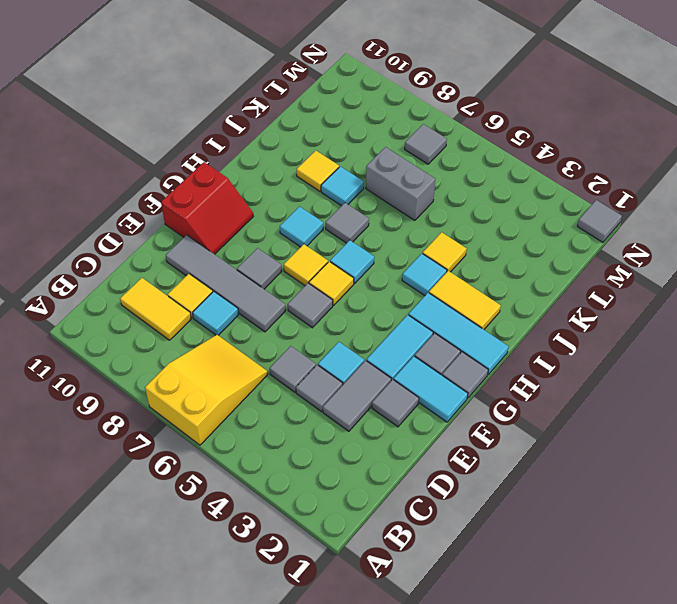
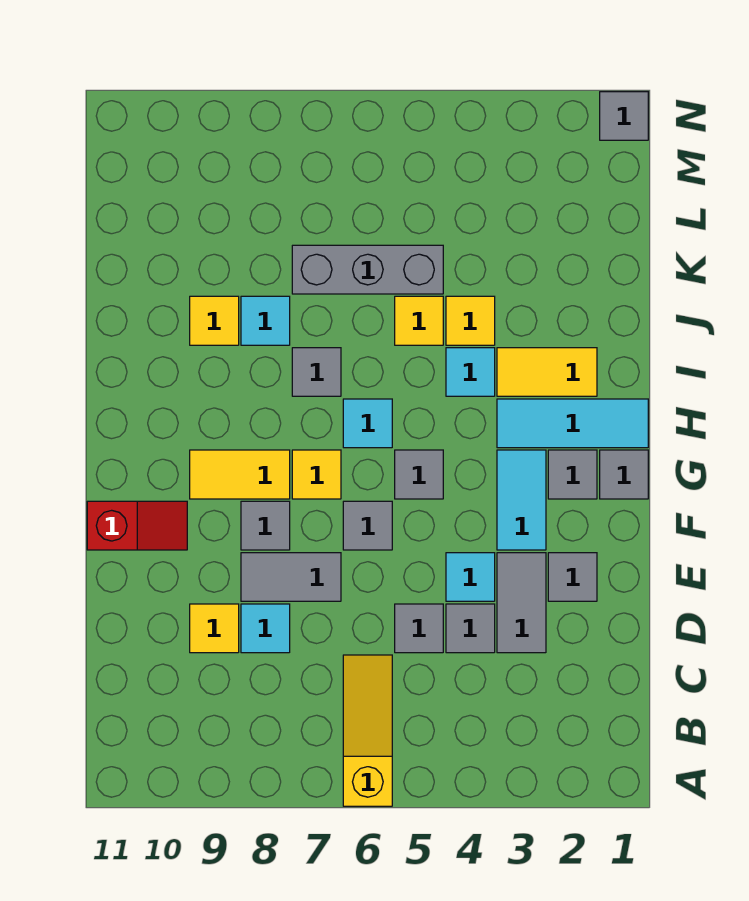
yellow 2x3 slope [145,335,268,445] -> yellow 1x3 slope [343,655,392,806]
yellow 1x2 tile [120,278,191,340] -> yellow 1x2 tile moved to [190,450,290,499]
grey 1x4 tile [166,235,286,332] -> grey 1x2 tile [241,553,341,601]
cyan 1x2 tile [394,356,468,422] -> none
red 2x2 slope [161,162,253,254] -> red 1x2 slope [87,501,187,550]
yellow 1x1 tile [309,261,354,305] -> yellow 1x1 tile moved to [395,296,443,345]
cyan 1x1 tile [280,207,323,247] -> none
grey 1x2 brick [366,147,435,220] -> grey 1x3 brick [292,245,443,294]
grey 1x1 tile [405,124,447,164] -> grey 1x1 tile moved to [395,450,443,499]

